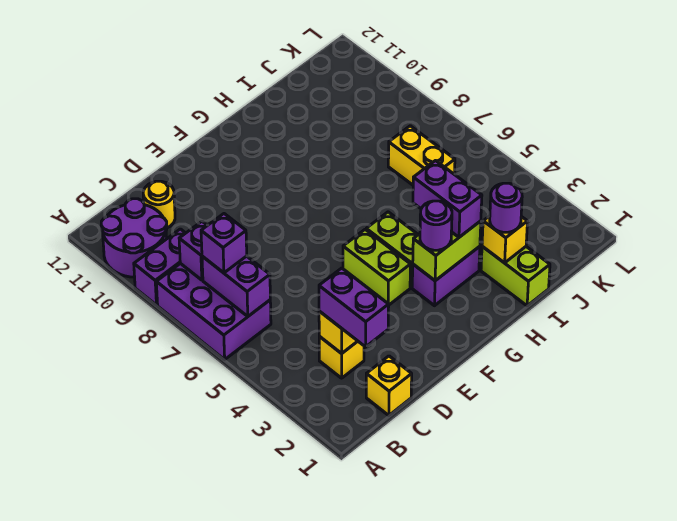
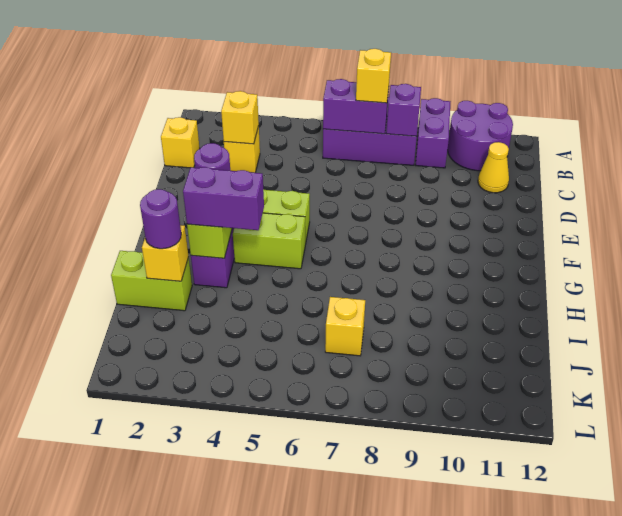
purple 1x1 brick [201,214,247,273] -> yellow 1x1 brick [356,49,391,103]
purple 1x2 brick [319,268,389,347] -> none
yellow 1x1 round brick [143,181,175,228] -> yellow 1x1 cone [478,142,509,193]
yellow 1x2 brick [388,126,455,185] -> yellow 1x1 brick [325,297,365,356]

